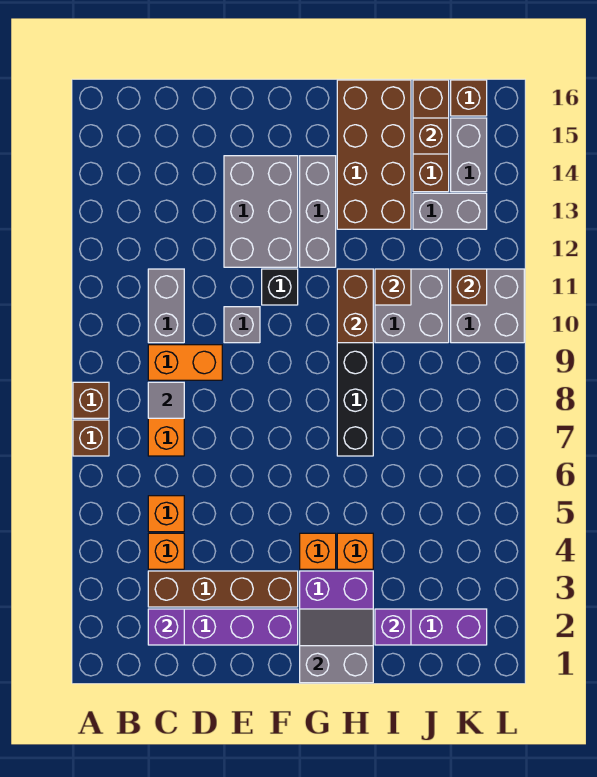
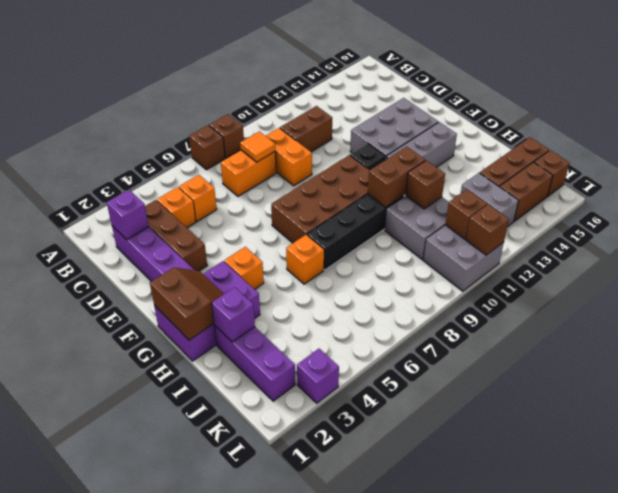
brown 1x4 brick [148,571,298,607] -> brown 1x3 brick [145,200,207,271]
grey 1x1 tile [148,382,184,418] -> orange 1x1 tile [240,131,275,162]
grey 1x2 brick [148,269,184,343] -> brown 1x2 brick [280,106,332,152]
grey 1x1 brick [224,307,260,343] -> none
grey 2x2 slope [300,609,373,683] -> brown 2x2 slope [150,267,224,340]
orange 1x1 brick [337,533,373,569] -> orange 1x1 brick moved to [286,235,324,284]
brown 2x4 brick [337,80,411,229] -> brown 2x4 brick moved to [271,155,369,243]
brown 1x1 brick [413,118,449,154] -> brown 1x1 brick moved to [466,204,509,255]
grey 1x2 brick [451,118,487,192] -> brown 1x2 brick [500,162,553,221]
none -> purple 1x1 brick [297,349,339,403]

